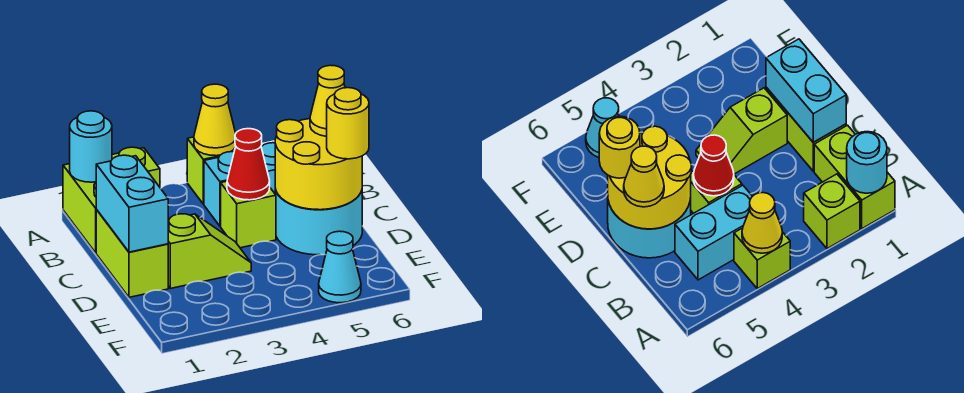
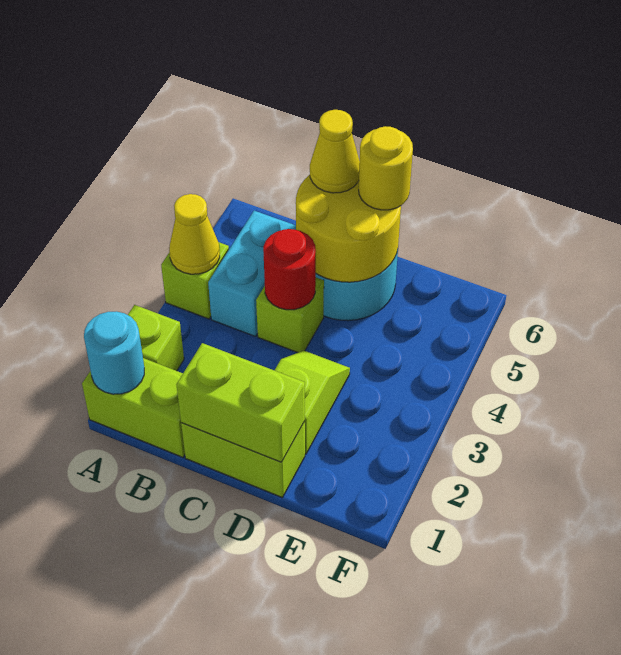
cyan 1x2 brick [96,155,168,252] -> lime 1x2 brick [176,343,305,462]
red 1x1 cone [227,129,270,200] -> red 1x1 round brick [263,229,316,310]
cyan 1x1 cone [319,231,361,303] -> none

